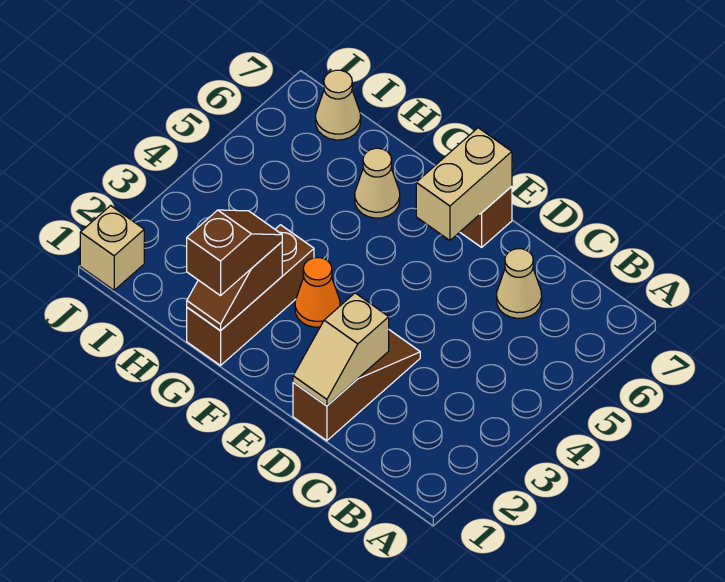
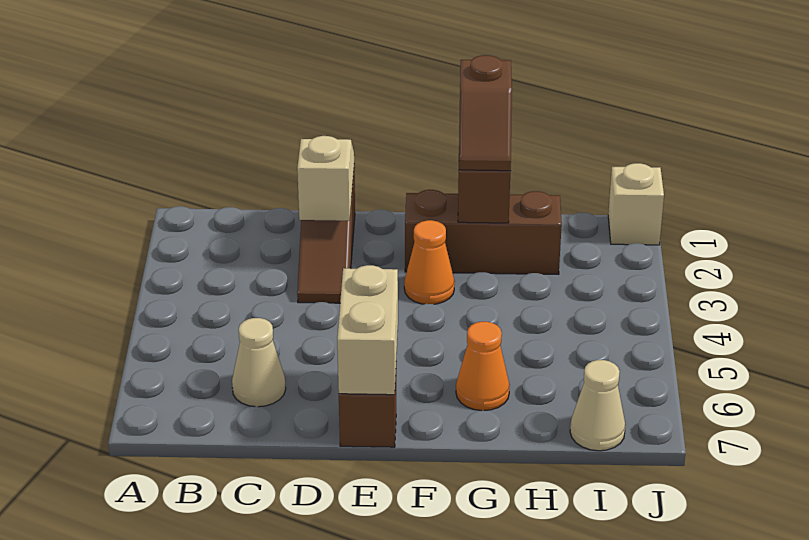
brown 1x3 brick [187,225,314,365] -> brown 1x3 brick turned to [405,190,562,274]
tan 1x1 cone [355,148,400,218] -> orange 1x1 cone [456,322,510,411]

